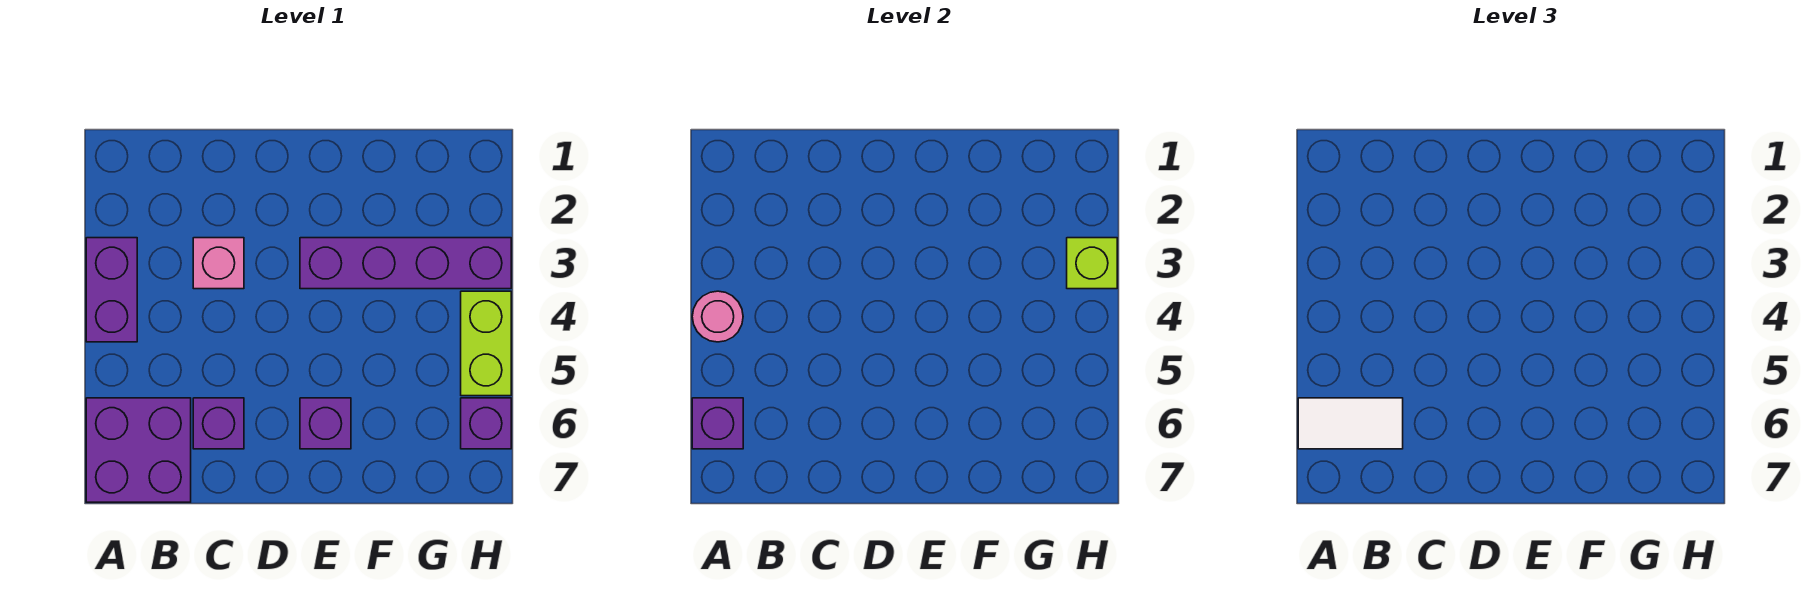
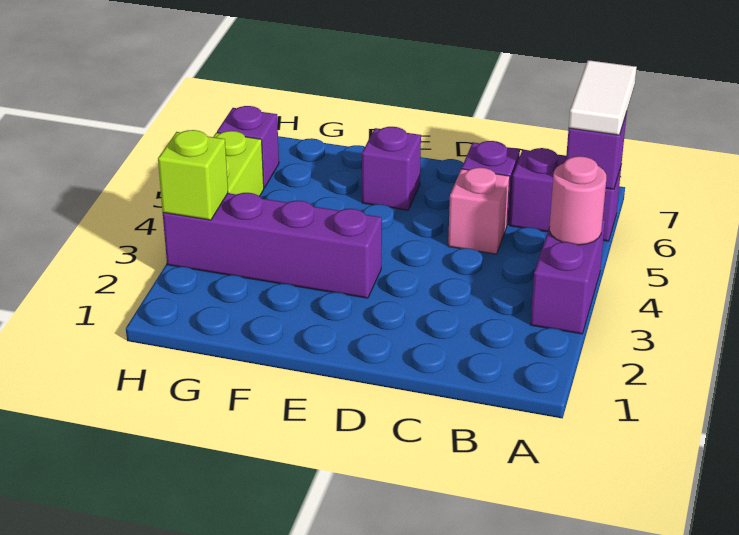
purple 2x2 brick [86,398,191,502] -> purple 1x2 brick [510,148,621,241]
white 1x2 tile [1298,398,1403,449] -> white 1x2 tile turned to [569,60,637,135]
pink 1x1 brick [193,238,244,289] -> pink 1x1 brick moved to [448,168,510,254]

